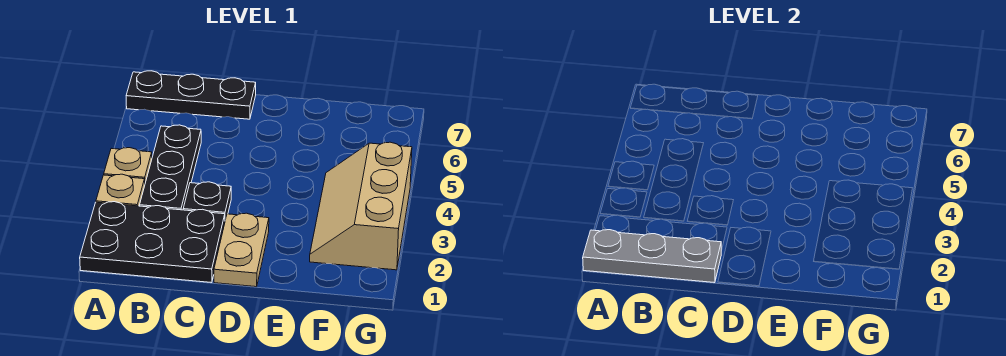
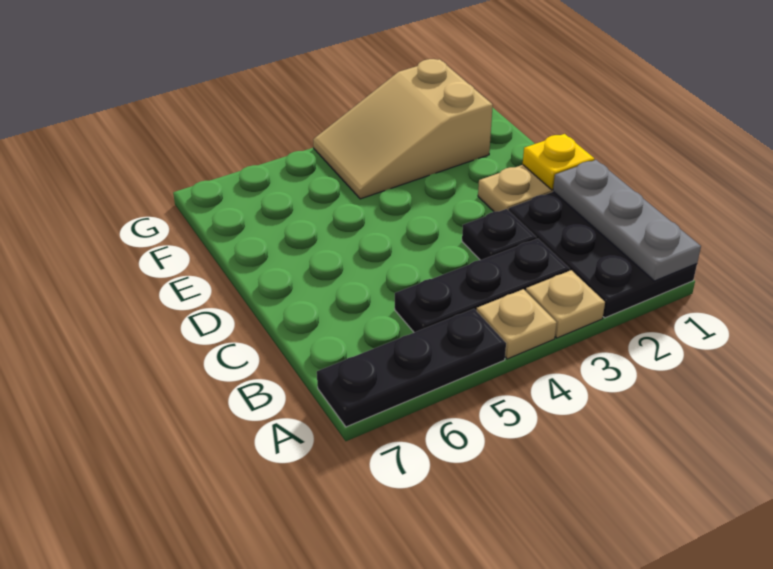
black 1x3 plate [126,71,256,119] -> black 1x3 plate turned to [317,309,506,427]
none -> yellow 1x1 plate [523,134,595,190]
tan 2x3 slope [310,142,412,270] -> tan 2x3 slope turned to [313,59,493,199]

